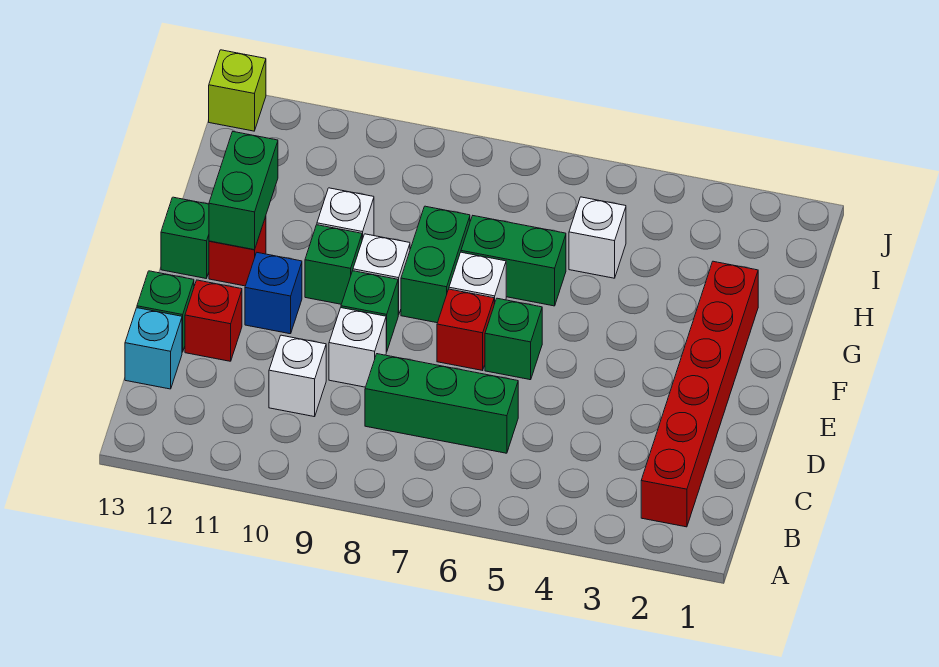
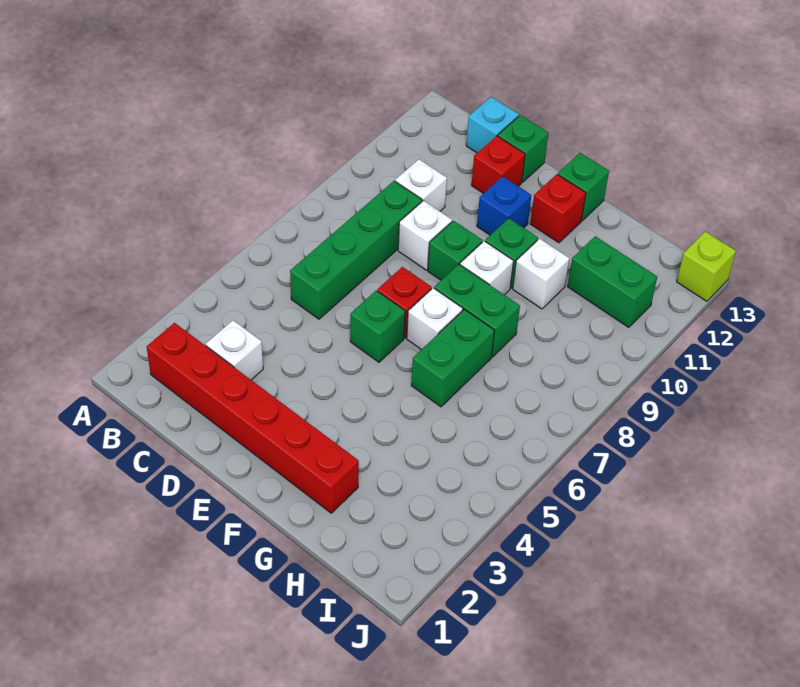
green 1x3 brick [365,354,518,453] -> green 1x4 brick [290,181,422,319]
green 1x2 brick [209,132,278,250] -> green 1x2 brick moved to [568,236,657,328]
white 1x1 brick [569,197,626,278] -> white 1x1 brick moved to [206,320,263,380]

